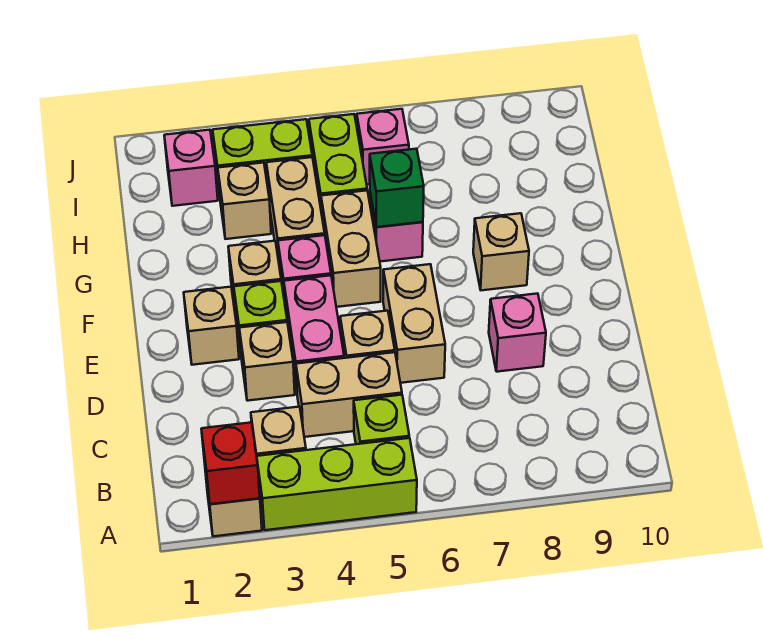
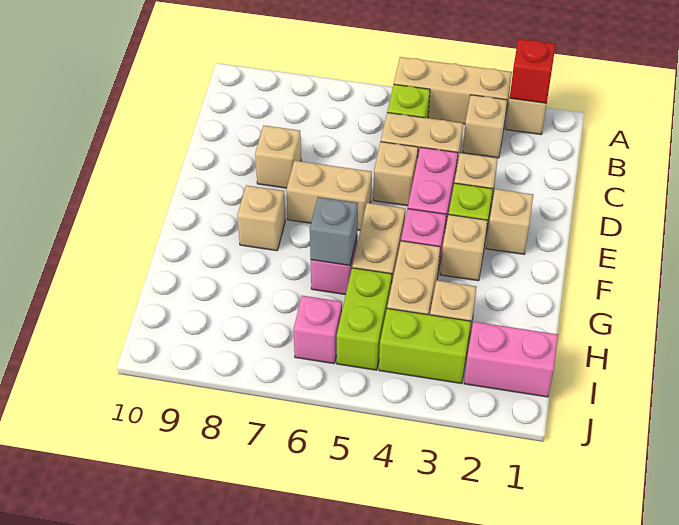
lime 1x3 brick [257,438,417,530] -> tan 1x3 brick [394,57,512,124]
tan 1x2 brick [383,264,445,383] -> tan 1x2 brick turned to [286,161,372,230]
pink 1x1 brick [489,294,546,372] -> tan 1x1 brick [255,125,301,188]
green 1x1 brick [370,149,424,227] -> grey 1x1 brick [310,197,358,265]
pink 1x1 brick [164,130,218,206] -> pink 1x2 brick [464,322,558,397]

